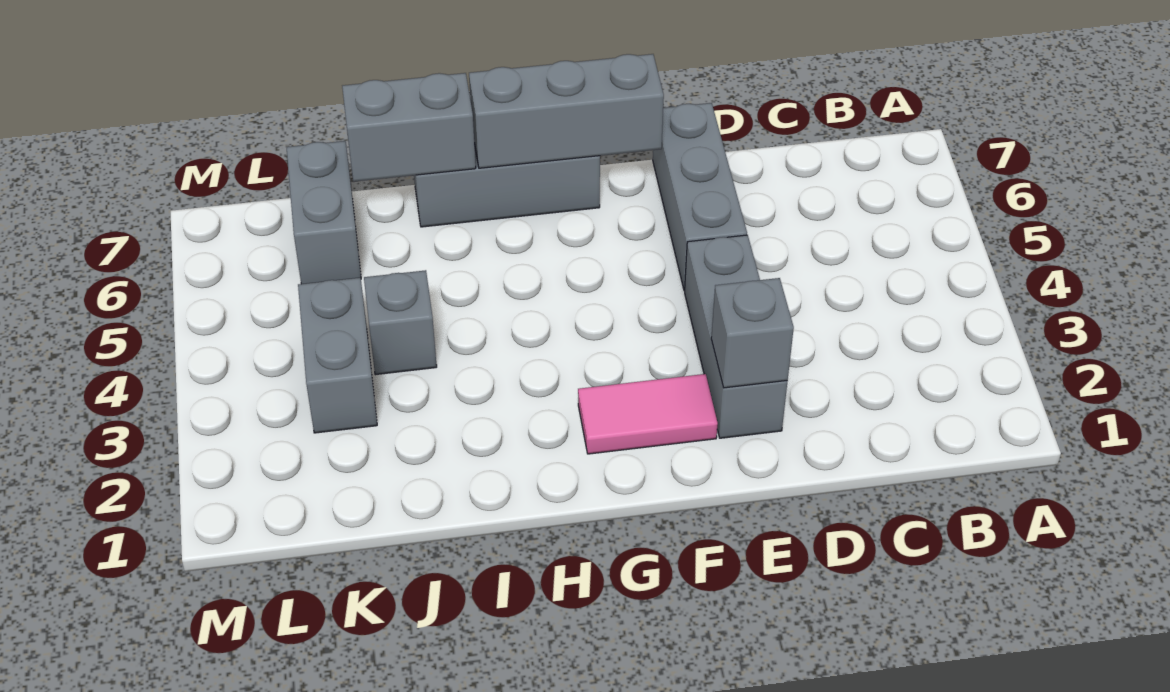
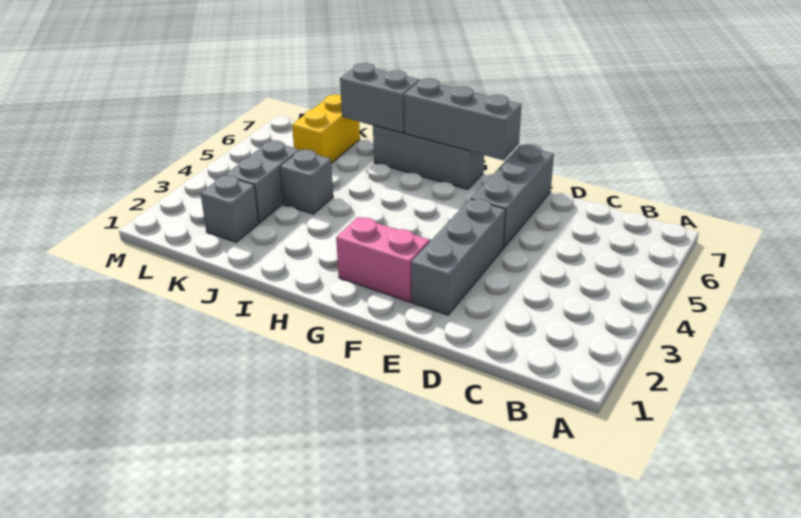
grey 1x1 brick [711,278,794,388] -> grey 1x1 brick moved to [201,175,259,242]
pink 1x2 tile [578,374,718,454] -> pink 1x2 brick [336,217,430,302]
grey 1x2 brick [286,141,361,284] -> yellow 1x2 brick [292,94,360,163]

